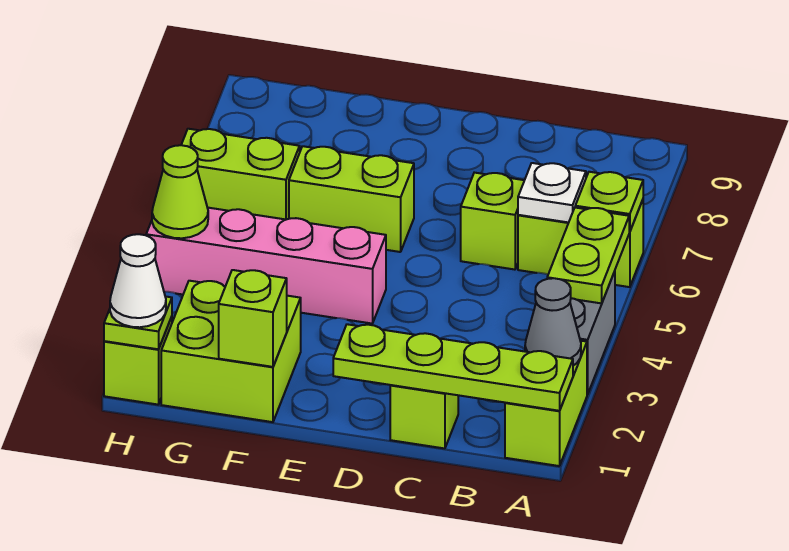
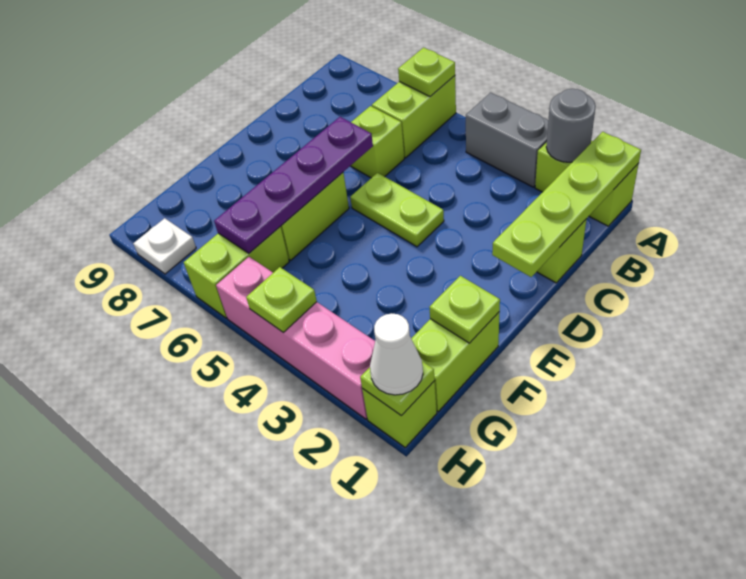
grey 1x1 cone [525,278,581,366] -> grey 1x1 round brick [546,89,596,162]
lime 1x2 plate [547,208,629,303] -> lime 1x2 plate moved to [350,173,444,247]
white 1x1 plate [518,163,586,223] -> white 1x1 plate moved to [133,218,196,274]
none -> purple 1x4 plate [214,117,373,253]
pink 1x4 brick [146,208,386,323] -> pink 1x4 brick turned to [216,257,375,419]
lime 2x2 brick [161,281,301,422] -> lime 1x2 brick [411,312,500,412]
lime 1x1 brick [219,270,287,367] -> lime 1x1 plate [429,276,500,343]
lime 1x1 cone [152,145,208,238] -> lime 1x1 plate [246,267,317,332]

